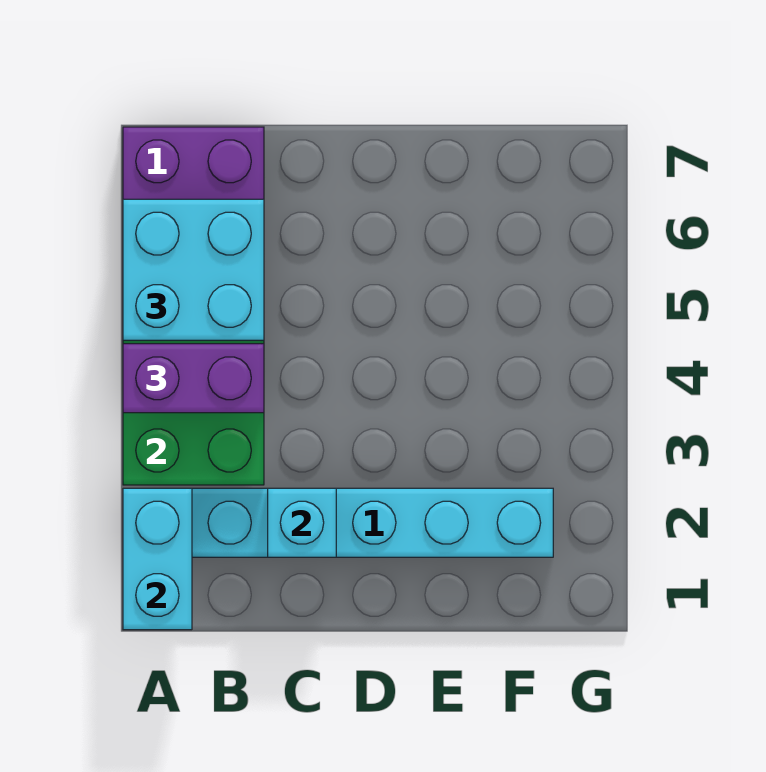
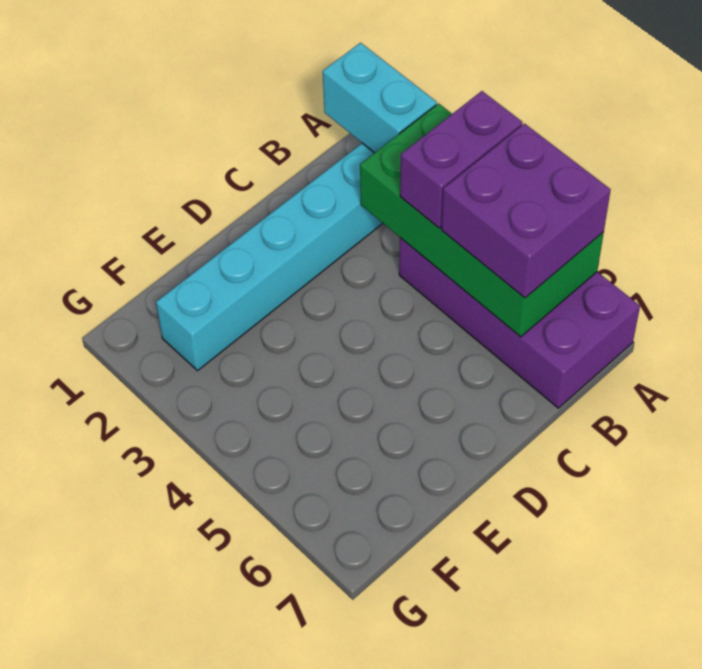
cyan 2x2 brick [123,199,264,340] -> purple 2x2 brick [442,124,611,298]
cyan 1x1 brick [268,488,336,557] -> none

